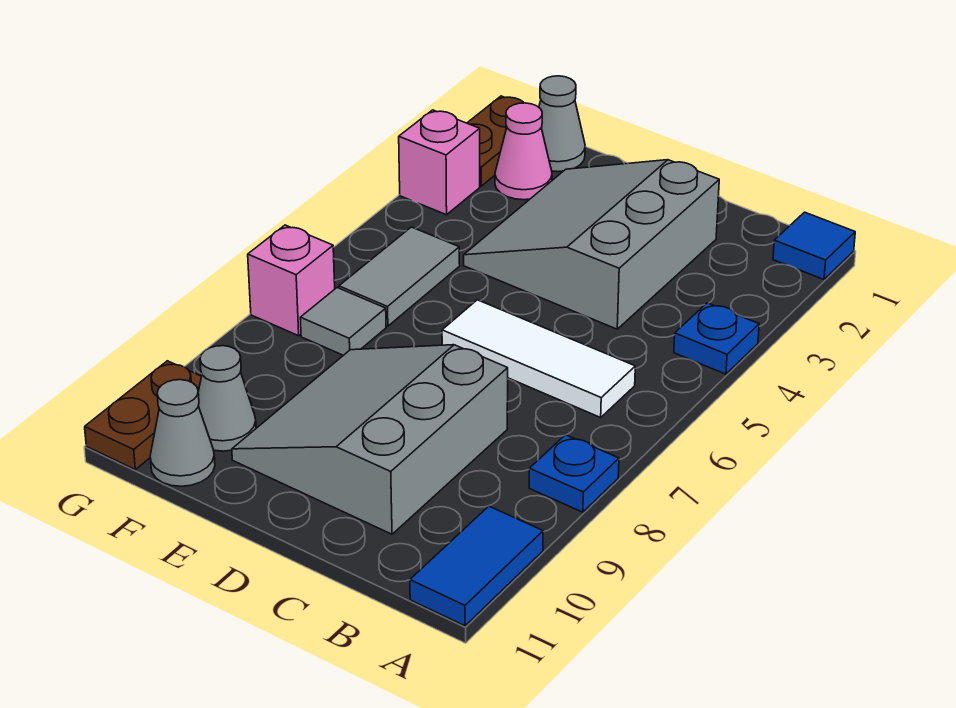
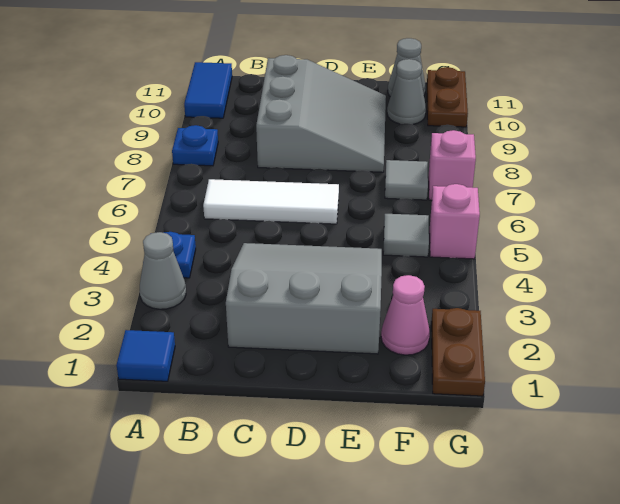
grey 3x3 slope [464,160,719,329] -> grey 3x3 slope turned to [226,243,382,354]
grey 1x1 cone [539,76,585,172] -> grey 1x1 cone moved to [140,232,186,309]
grey 1x2 tile [339,227,460,326] -> grey 1x1 tile [383,214,429,257]
pink 1x1 brick [399,110,480,215] -> pink 1x1 brick moved to [430,184,480,259]

